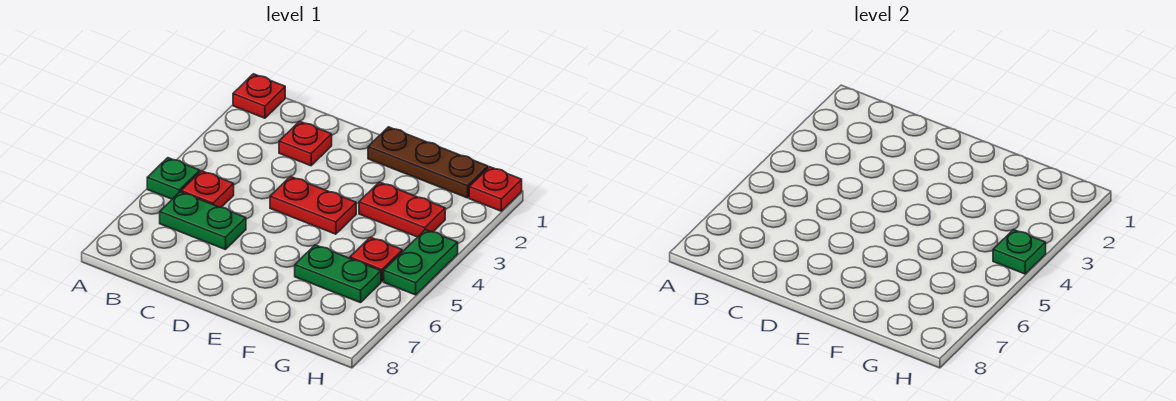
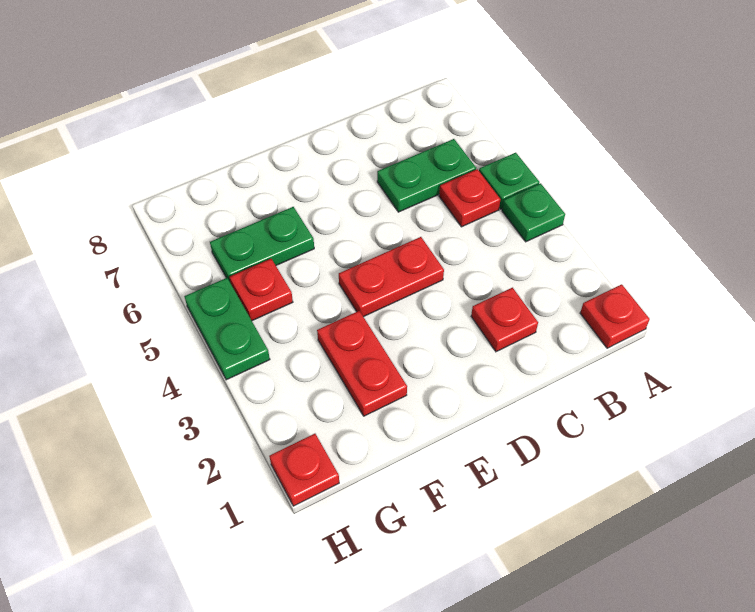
brown 1x3 plate [368,127,488,198] -> none
red 1x2 plate [359,182,445,237] -> red 1x2 plate turned to [317,311,407,416]
green 1x1 plate [993,230,1046,274] -> green 1x1 plate moved to [502,183,565,242]

